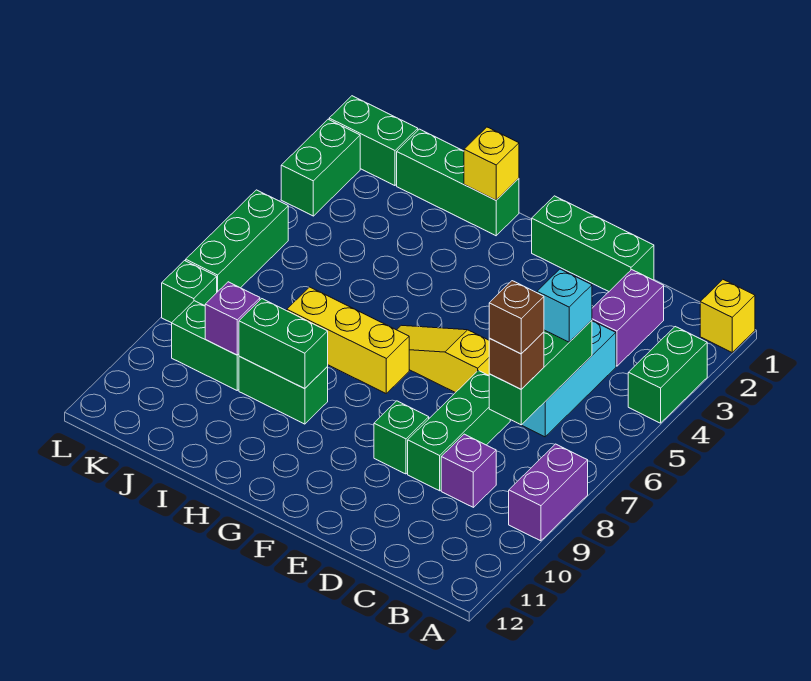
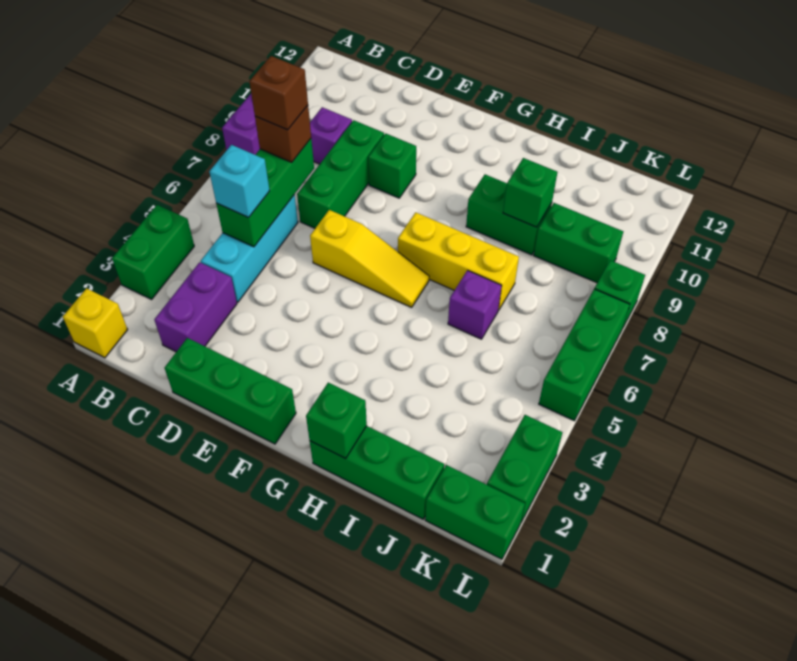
yellow 1x1 brick [464,127,519,200] -> green 1x1 brick [306,383,367,458]
green 1x2 brick [239,299,328,389] -> green 1x1 brick [503,158,557,227]
purple 1x1 brick [205,282,260,355] -> purple 1x1 brick moved to [448,270,502,339]

